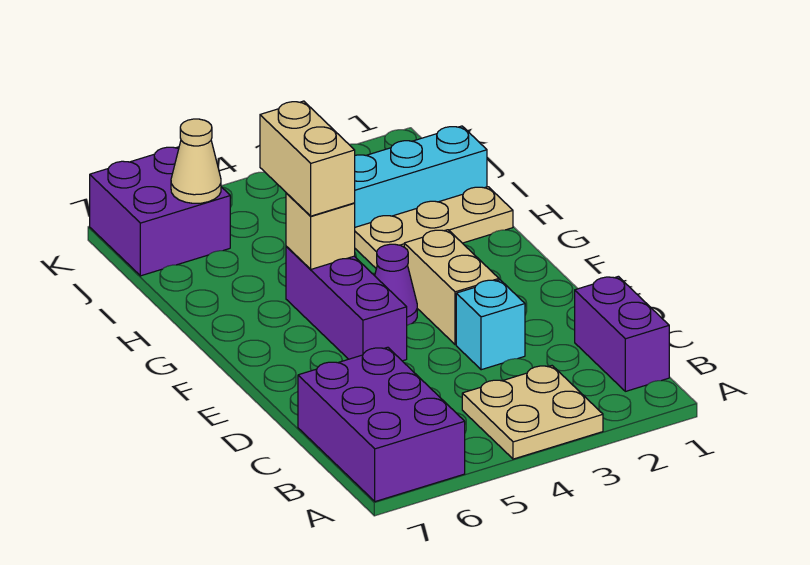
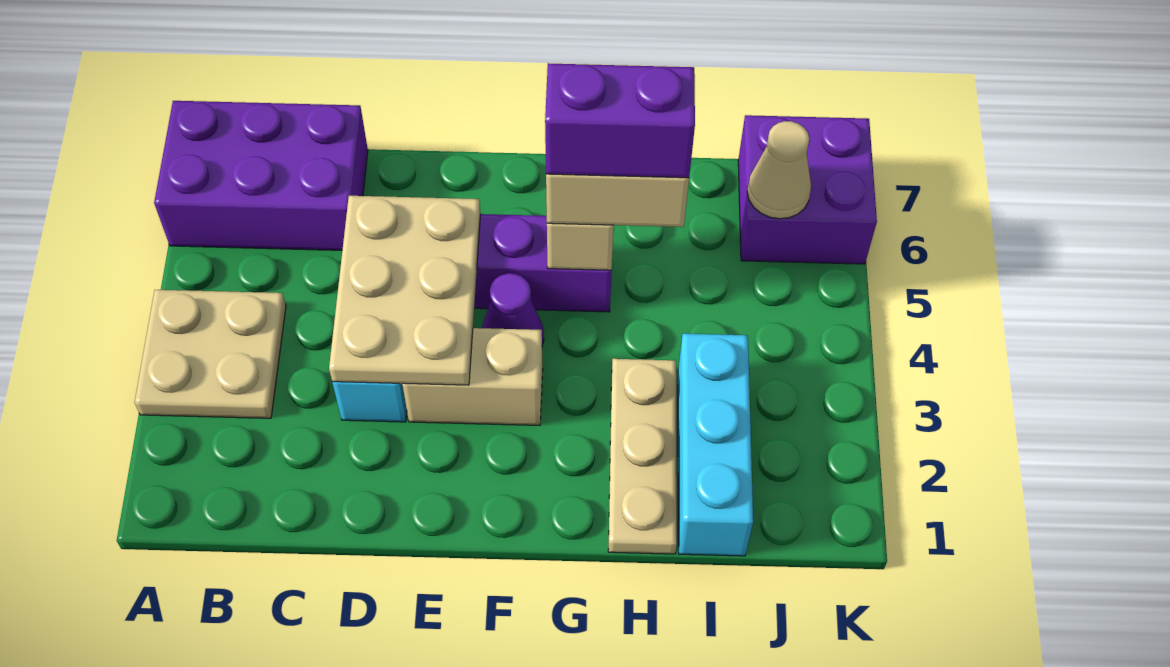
purple 1x2 brick [575,276,669,391] -> purple 1x2 brick moved to [545,63,695,178]
none -> tan 2x3 plate [329,196,480,385]

